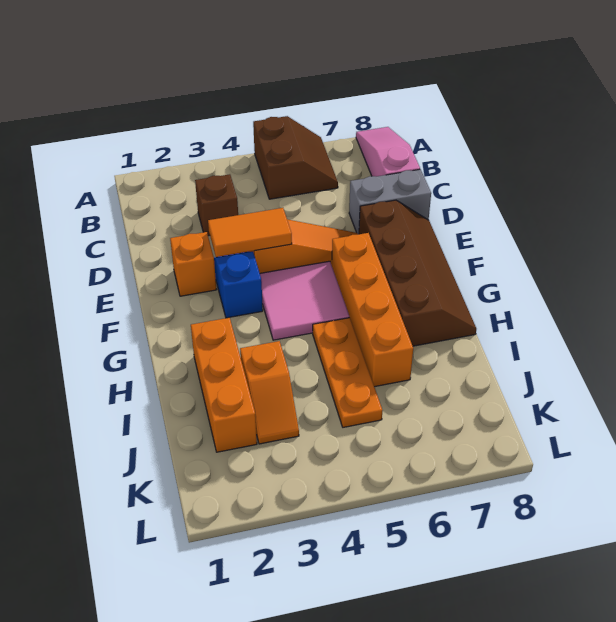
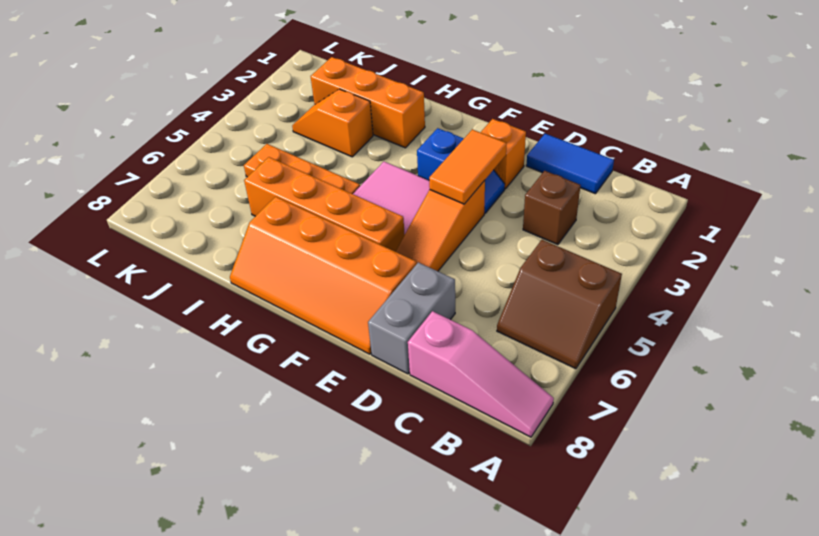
none -> blue 1x2 tile [526,134,614,194]
brown 2x4 slope [359,200,476,346] -> orange 2x4 slope [230,197,416,354]

